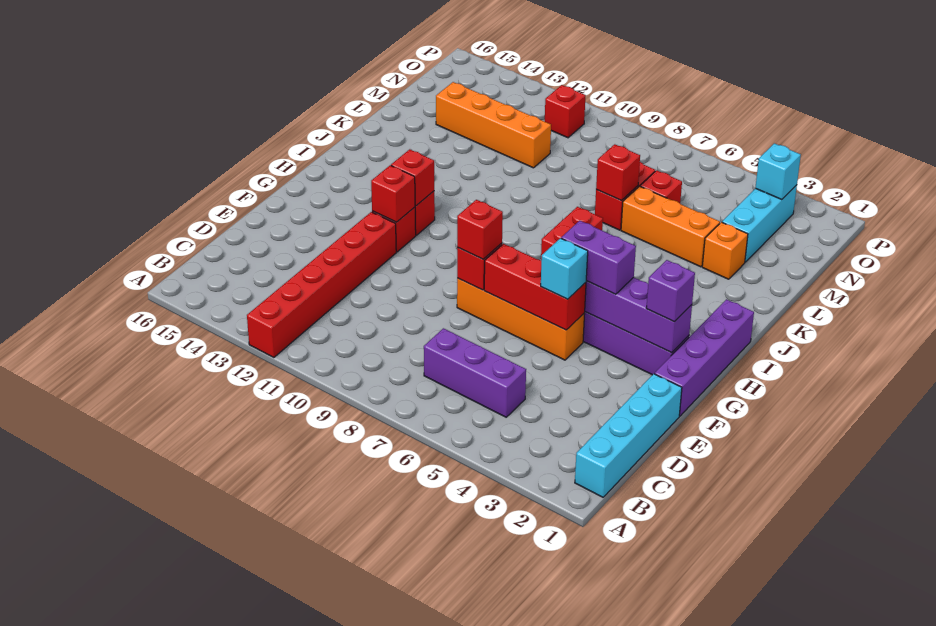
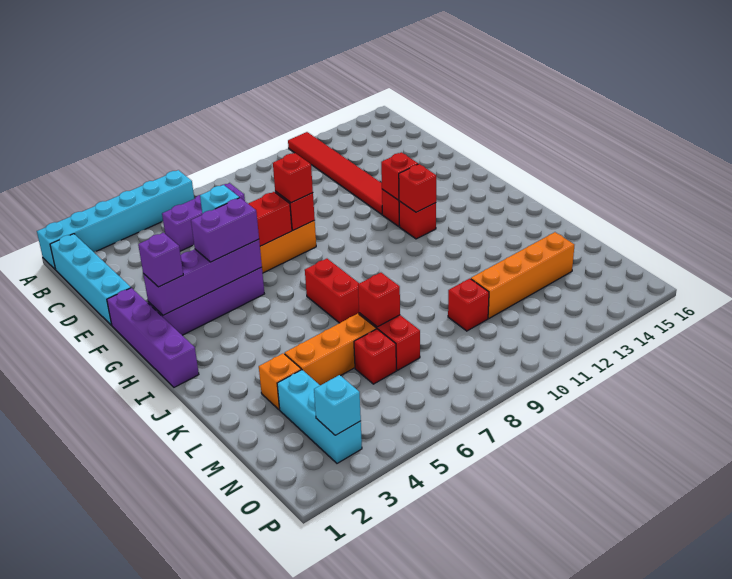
none -> cyan 1x6 brick [37,170,194,270]
red 1x6 brick [247,212,396,358] -> red 1x6 tile [288,132,382,214]
red 1x1 brick [545,85,586,138] -> red 1x1 brick moved to [448,279,489,331]

